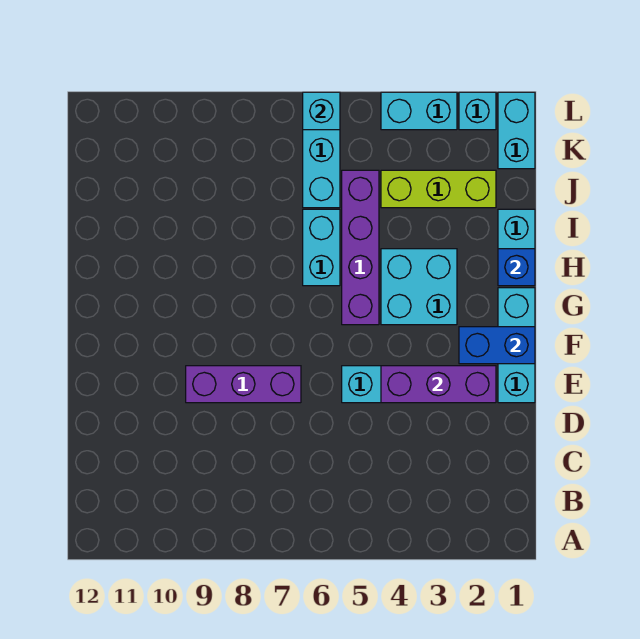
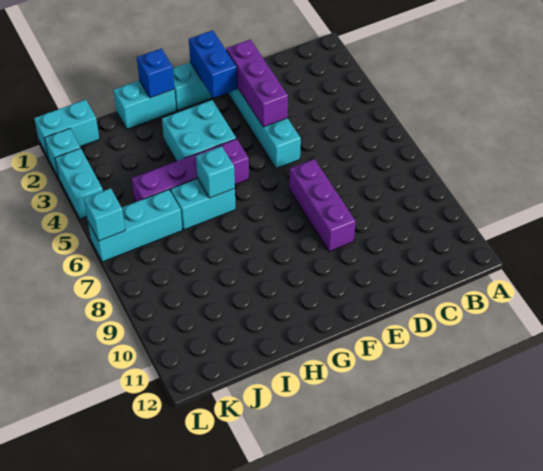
none -> cyan 1x1 brick [196,146,235,198]
lime 1x3 brick [381,170,496,208] -> none

